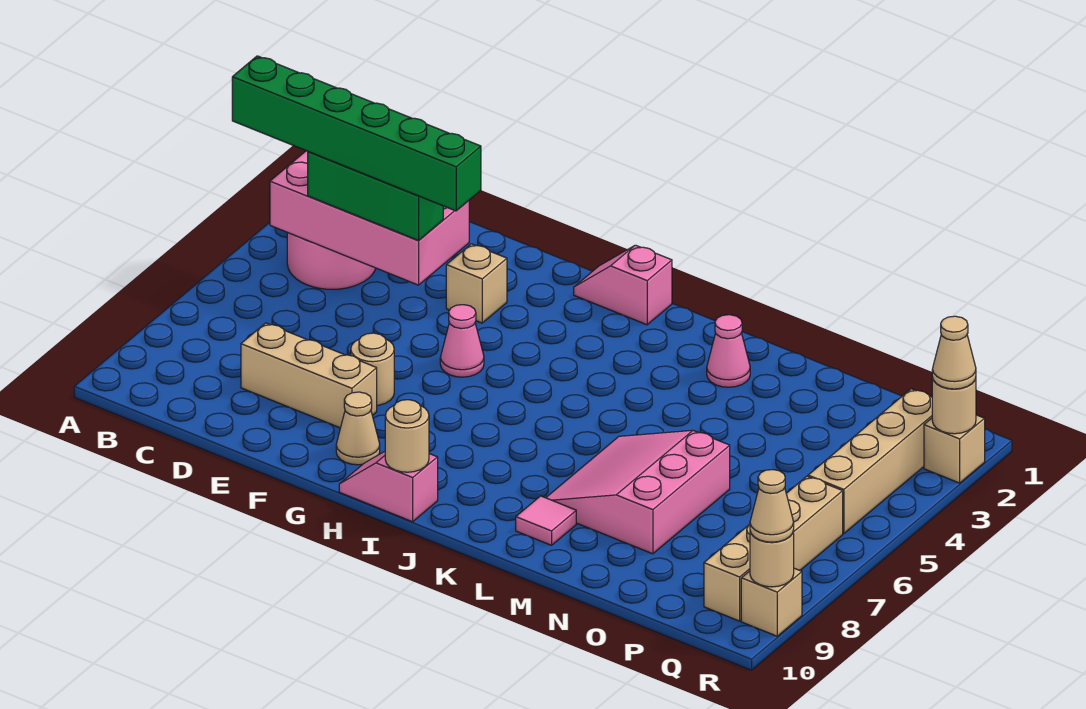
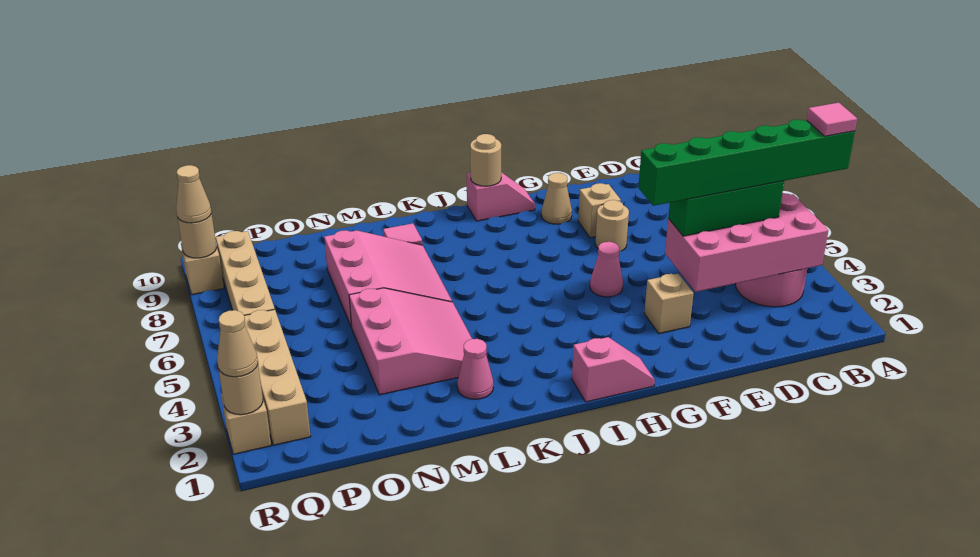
none -> pink 1x1 tile [807,103,857,136]
tan 1x3 brick [241,323,377,428] -> tan 1x1 brick [578,183,621,238]
none -> pink 3x3 slope [349,288,472,395]

